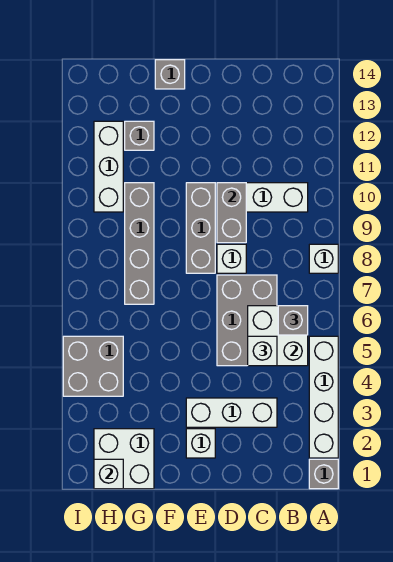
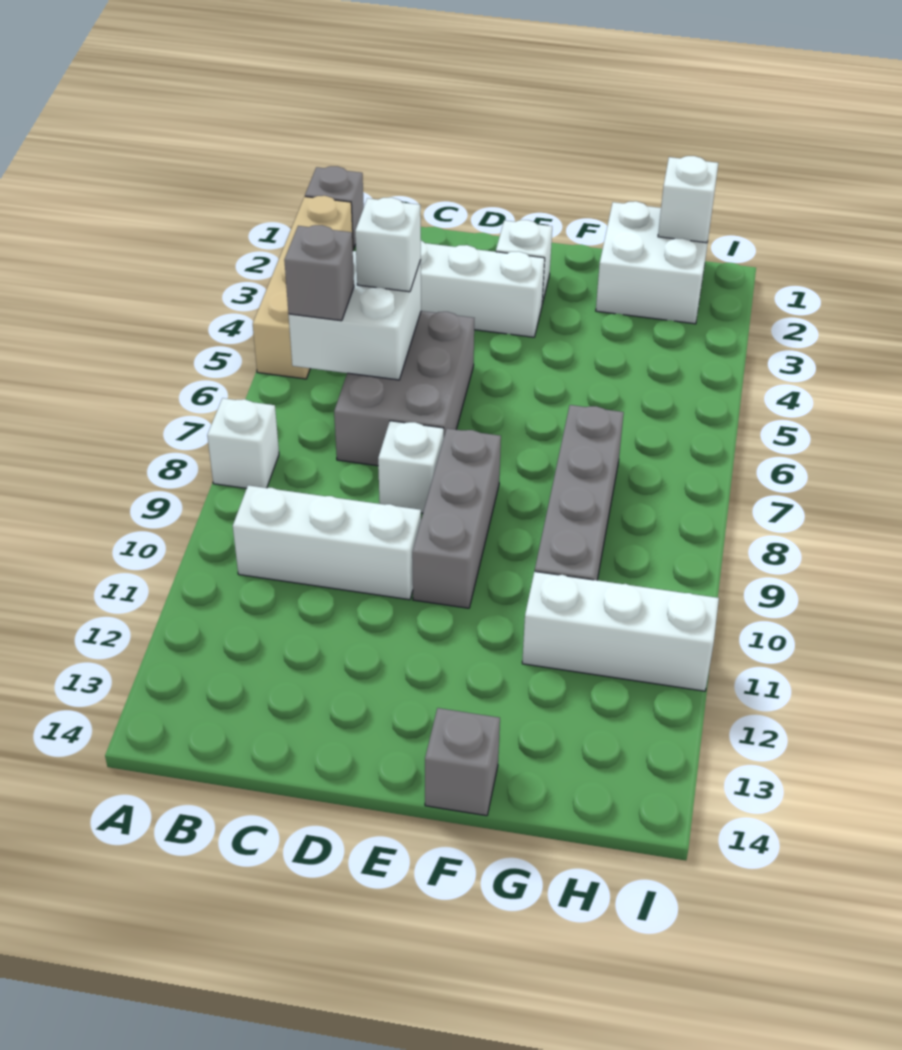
white 1x4 brick [309,336,338,458] -> tan 1x4 brick [253,196,353,379]
grey 1x2 brick [217,183,246,243] -> none
grey 1x1 brick [125,121,154,150] -> none
grey 2x2 brick [63,336,123,396] -> none
white 1x3 brick [94,121,123,212] -> white 1x3 brick turned to [522,571,719,691]

